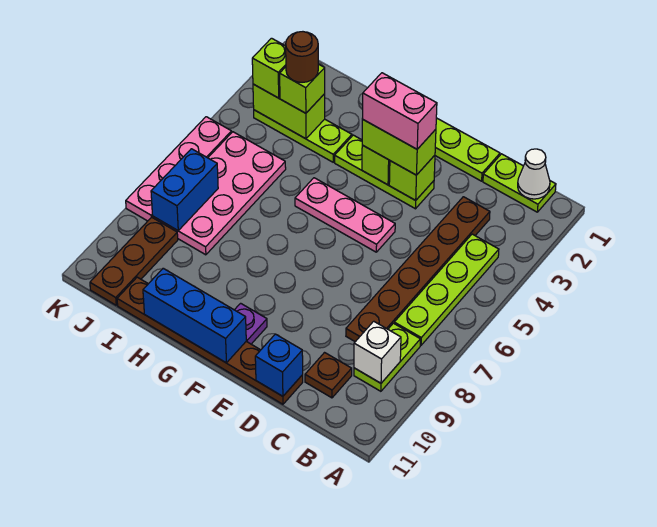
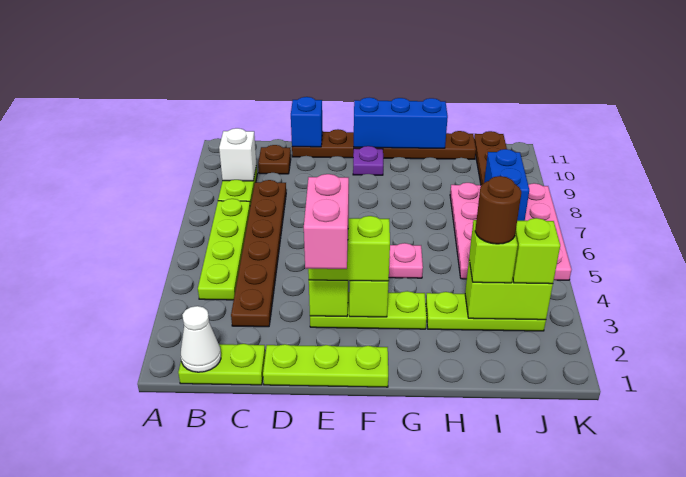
pink 1x2 brick [362,73,437,149] -> pink 1x2 brick turned to [304,174,349,269]

